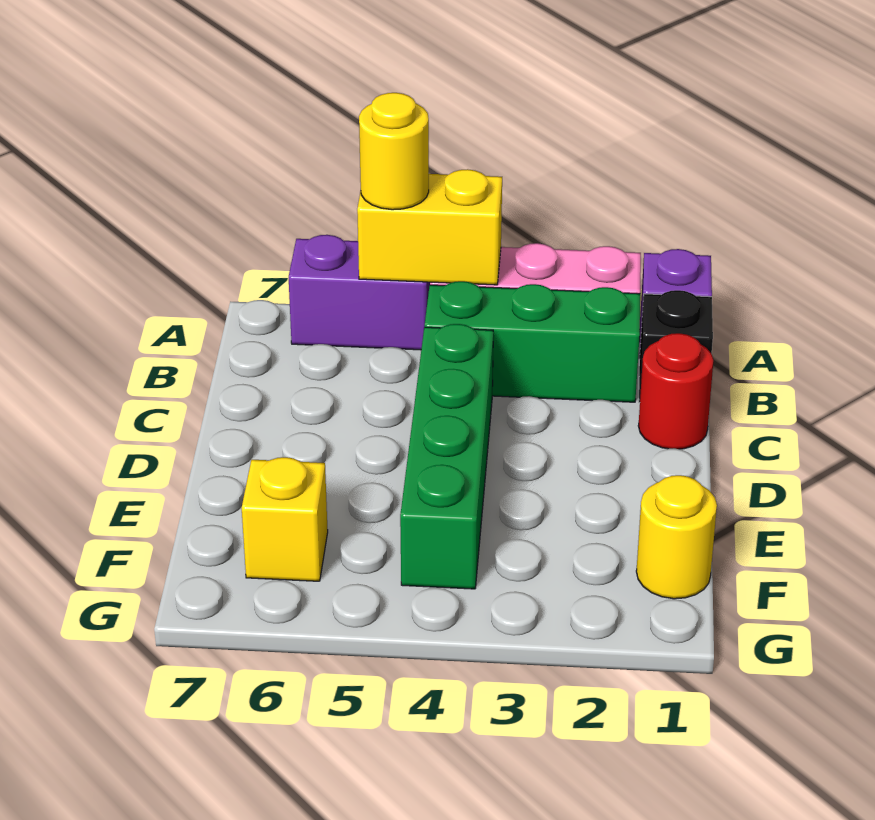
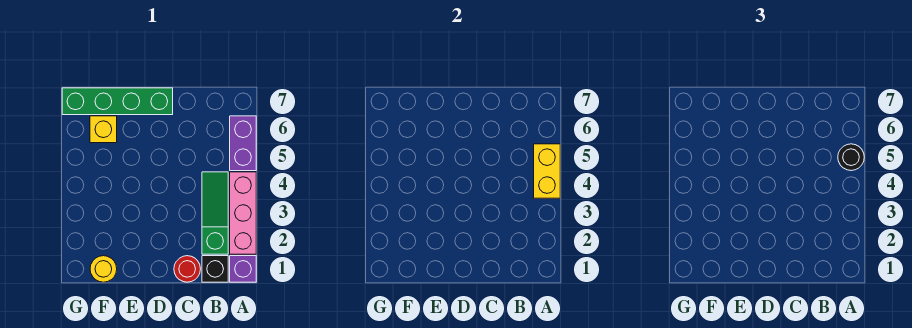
yellow 1x1 round brick [359,93,429,210] -> black 1x1 round brick [838,144,864,171]
green 1x3 brick [425,281,640,402] -> green 1x3 slope [202,172,228,254]
green 1x4 brick [400,324,493,589] -> green 1x4 brick moved to [62,88,173,115]

